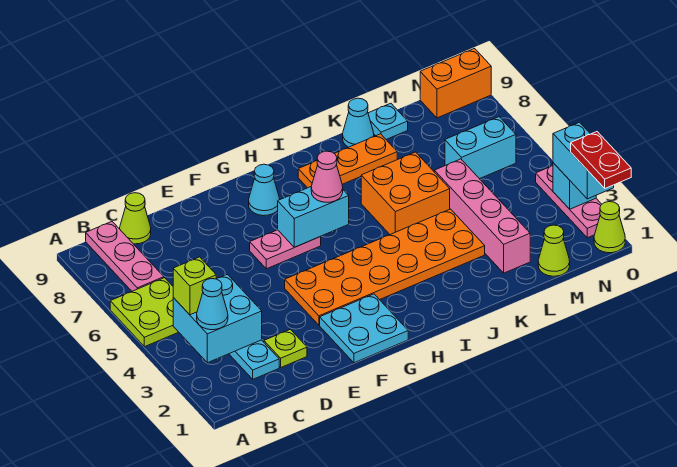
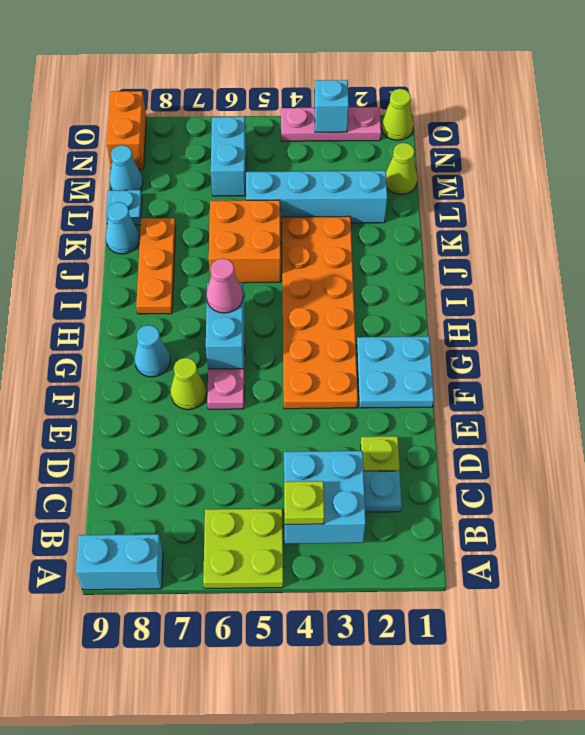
cyan 1x1 cone [197,279,228,330] -> cyan 1x1 cone moved to [110,145,143,190]
lime 1x1 brick [173,257,216,315] -> lime 1x1 plate [284,481,325,524]
pink 1x3 plate [86,222,164,291] -> none
lime 1x1 cone [120,193,151,244] -> lime 1x1 cone moved to [170,358,207,410]
pink 1x4 brick [434,159,530,273] -> cyan 1x4 brick [246,171,387,224]
red 1x2 plate [571,132,631,188] -> none
cyan 1x2 brick [553,122,614,199] -> cyan 1x2 brick moved to [76,534,163,590]

